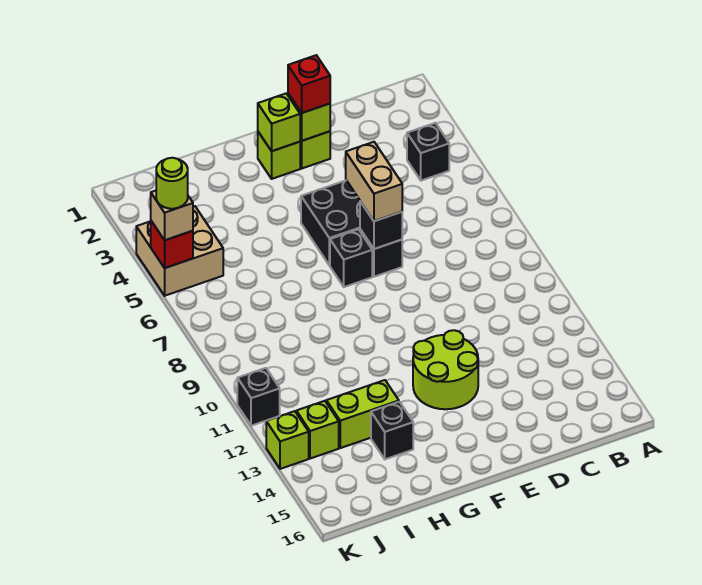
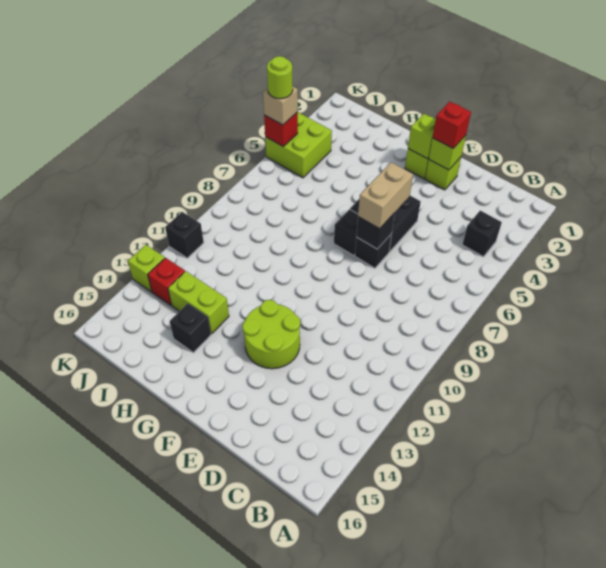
tan 2x2 brick [136,206,223,296] -> lime 2x2 brick [265,112,332,178]
lime 1x1 brick [296,401,339,459] -> red 1x1 brick [148,258,185,305]

